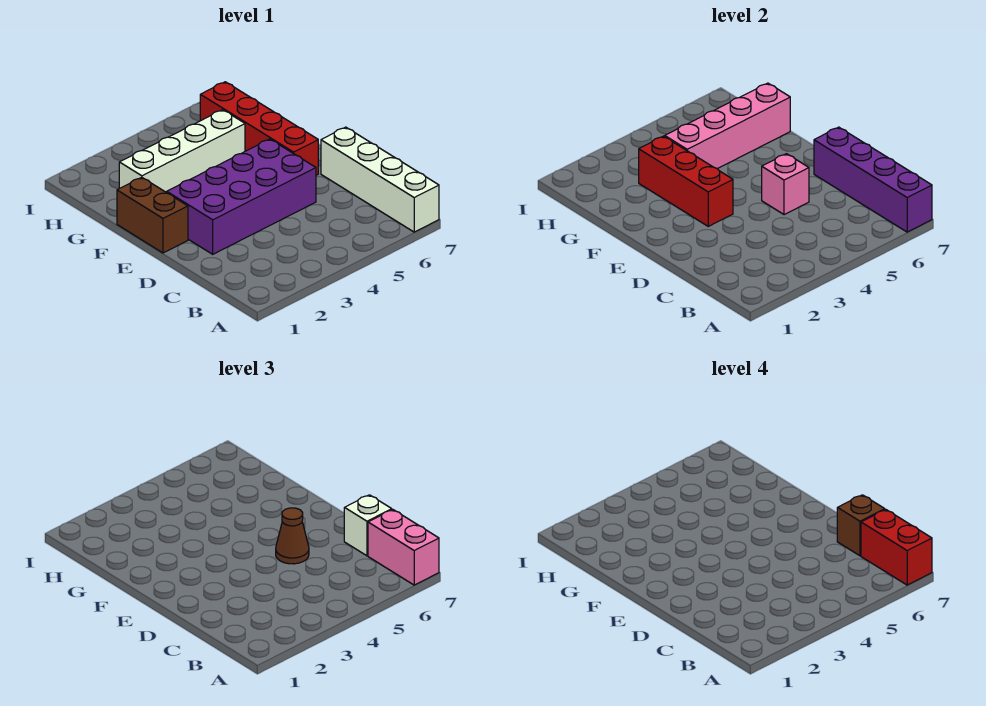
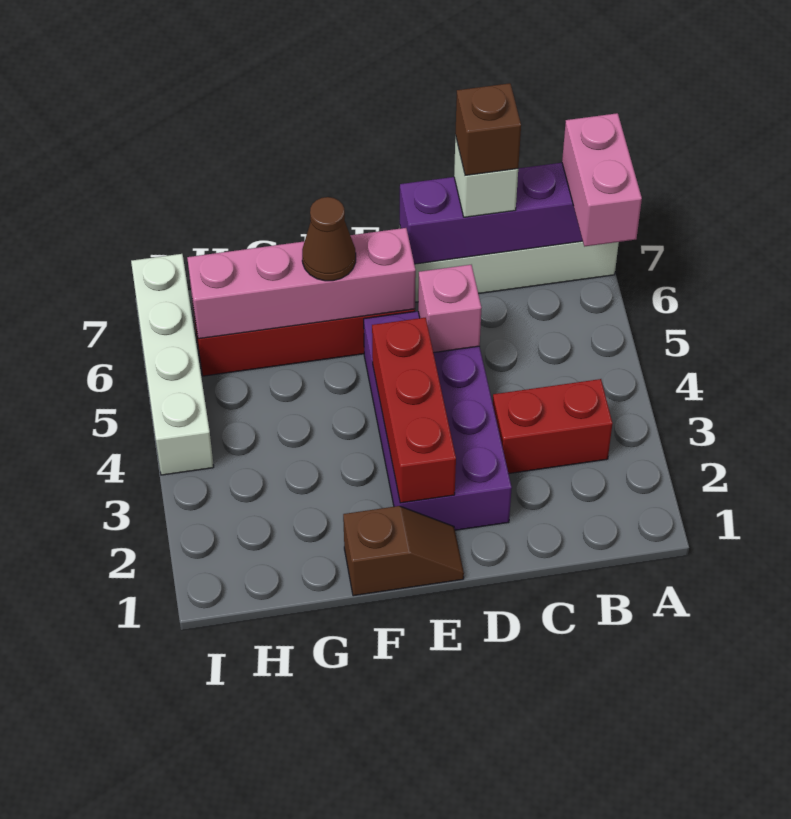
pink 1x2 brick [368,510,439,585] -> pink 1x2 brick turned to [562,113,642,247]
red 1x2 brick [861,510,932,585] -> red 1x2 brick moved to [493,379,612,474]
brown 1x1 cone [276,508,309,564] -> brown 1x1 cone moved to [302,197,356,281]
brown 1x2 brick [117,177,188,253] -> brown 1x2 slope [343,506,464,596]
red 1x3 brick [639,136,733,226] -> red 1x3 brick turned to [372,318,456,503]
white 1x4 brick [119,110,245,193] -> white 1x4 brick moved to [131,254,214,475]
pink 1x4 brick [665,83,790,169] -> pink 1x4 brick turned to [187,228,416,339]

